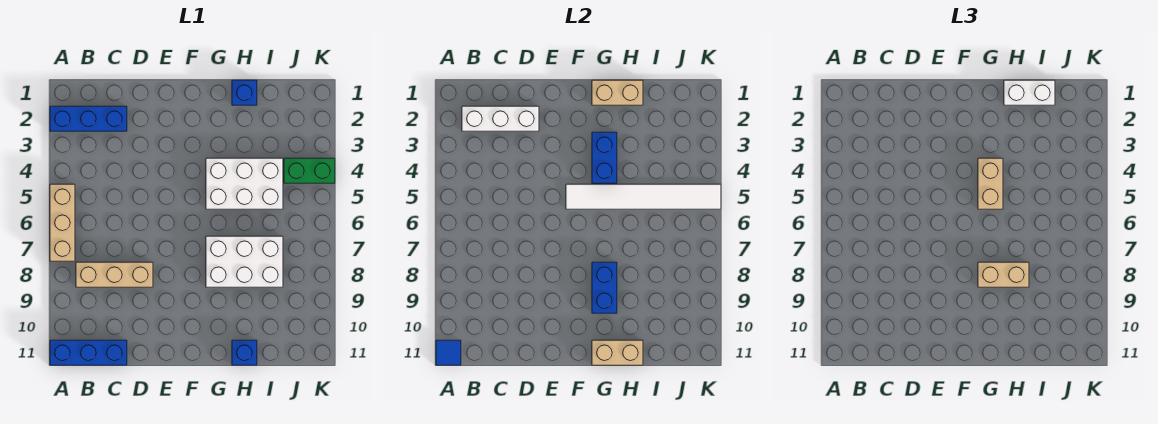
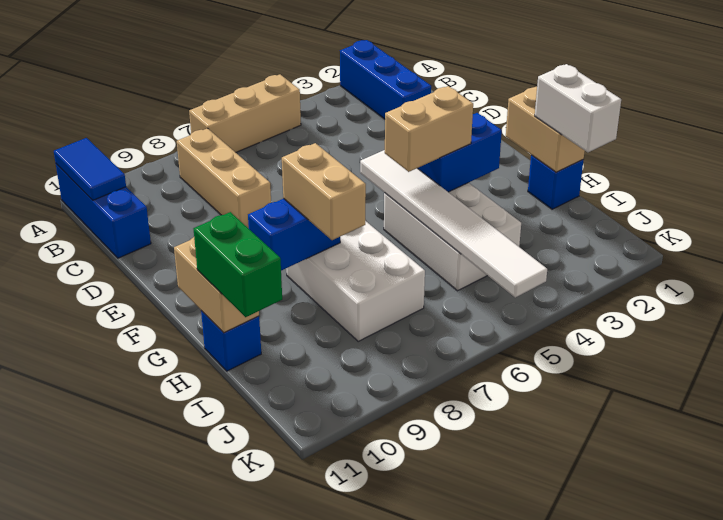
blue 1x1 tile [436,340,461,365] -> blue 1x2 tile [54,138,126,200]
white 1x3 brick [462,106,539,131] -> none
green 1x2 brick [284,158,335,183] -> green 1x2 brick moved to [194,212,282,317]

